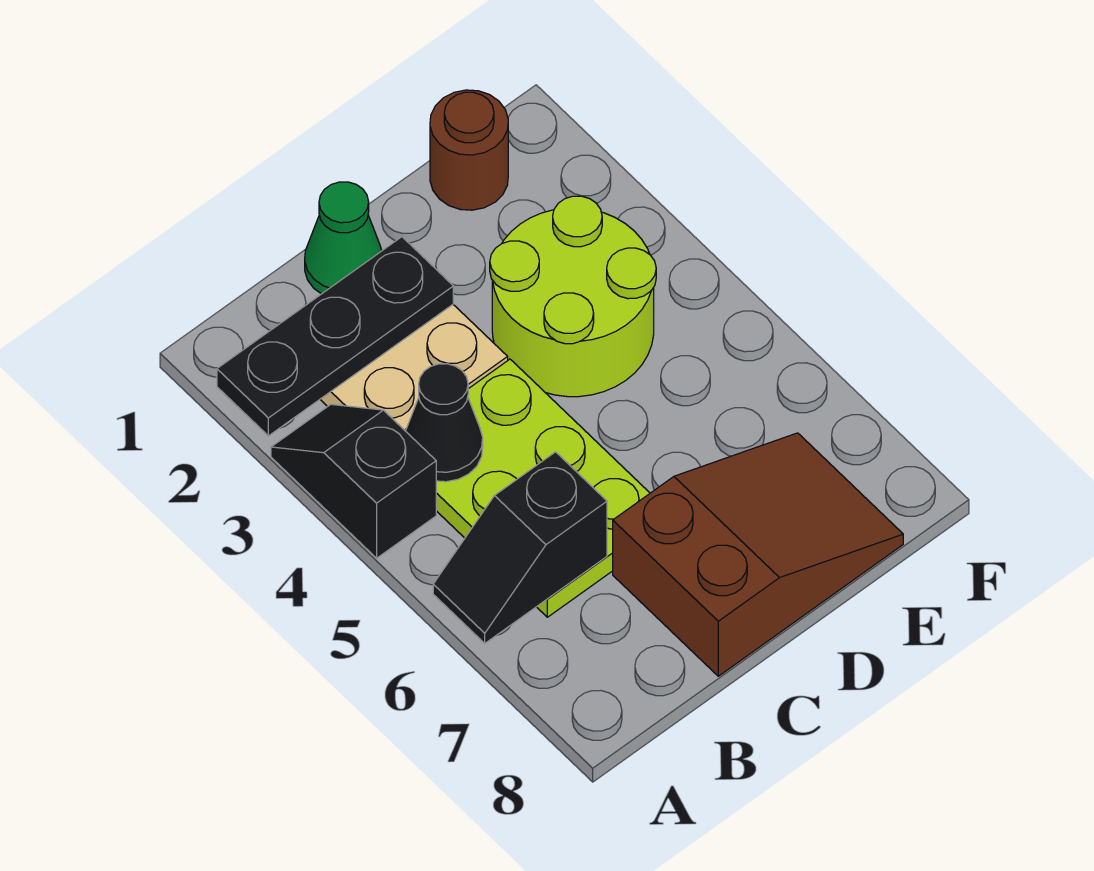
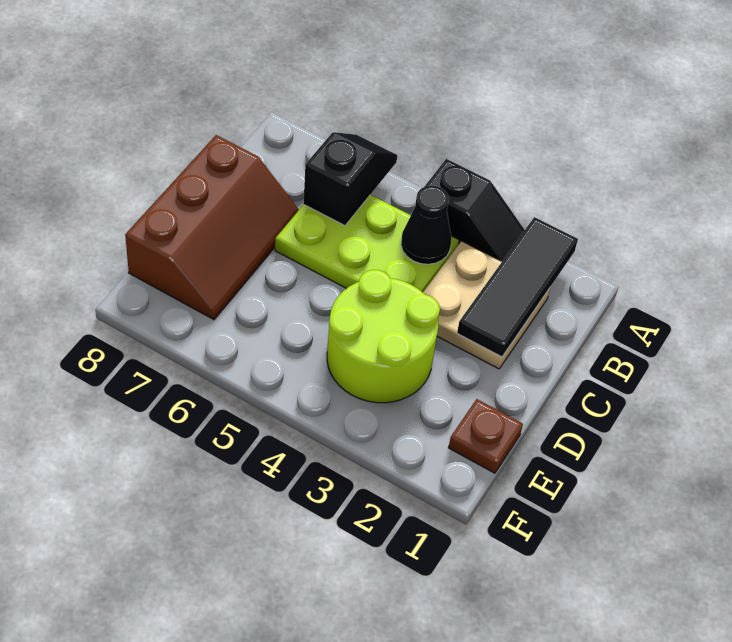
black 1x3 plate [217,237,453,436] -> black 1x3 tile [457,217,578,357]
green 1x1 cone [305,182,382,294] -> none
brown 2x3 slope [613,433,903,676] -> brown 2x3 slope turned to [125,135,299,319]
brown 1x1 round brick [430,90,508,210] -> brown 1x1 plate [449,399,523,473]

